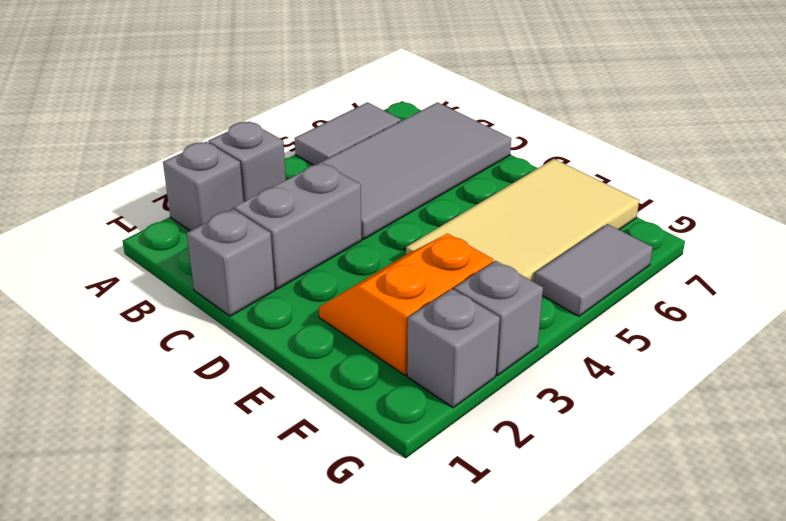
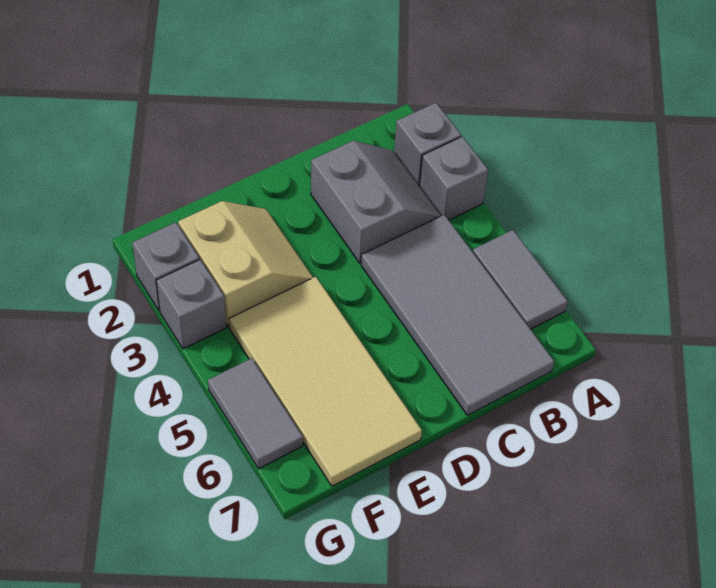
grey 1x1 brick [187,209,275,316] -> none
orange 2x2 slope [319,234,493,375] -> tan 2x2 slope [178,201,313,327]

